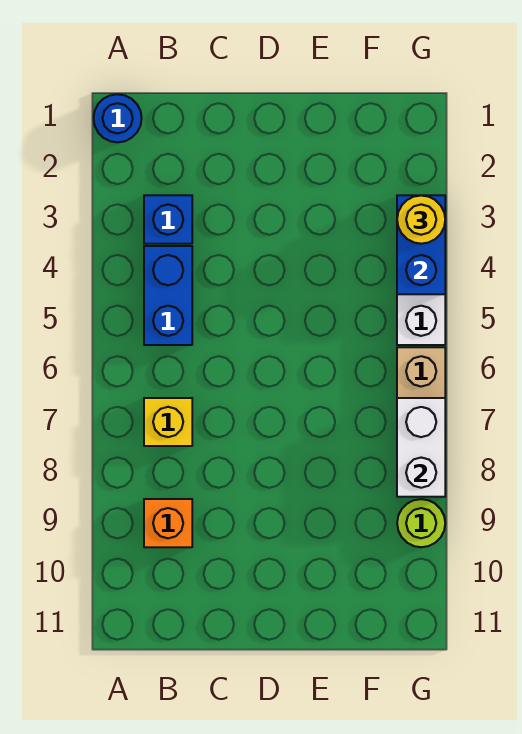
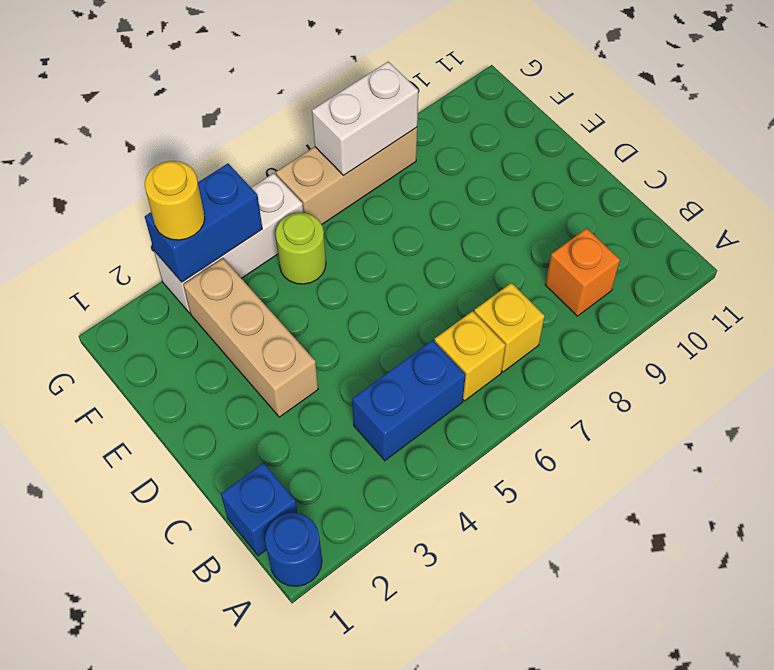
blue 1x1 brick [144,195,192,244] -> blue 1x1 brick moved to [221,463,297,556]
none -> yellow 1x1 brick [435,311,506,401]
none -> tan 1x3 brick [183,258,318,417]
lime 1x1 round brick [397,499,445,547] -> lime 1x1 round brick moved to [276,213,326,284]

